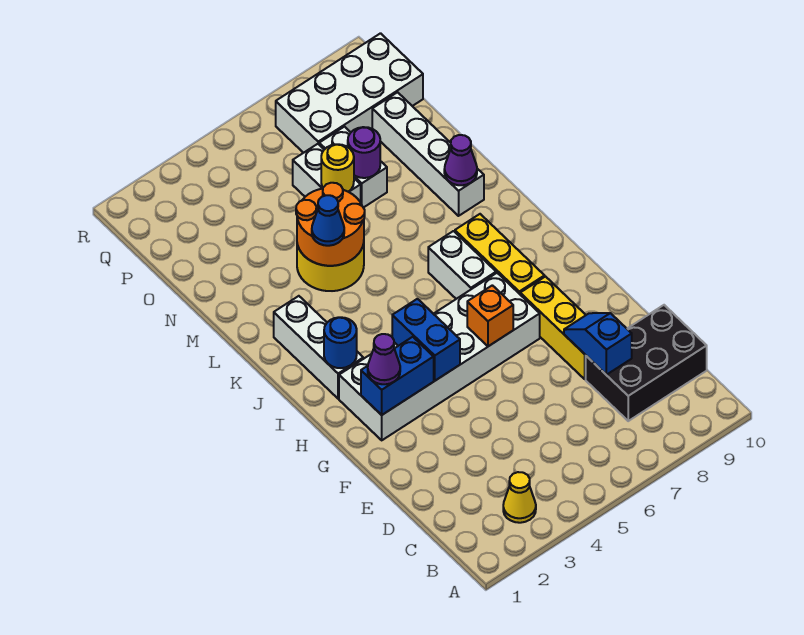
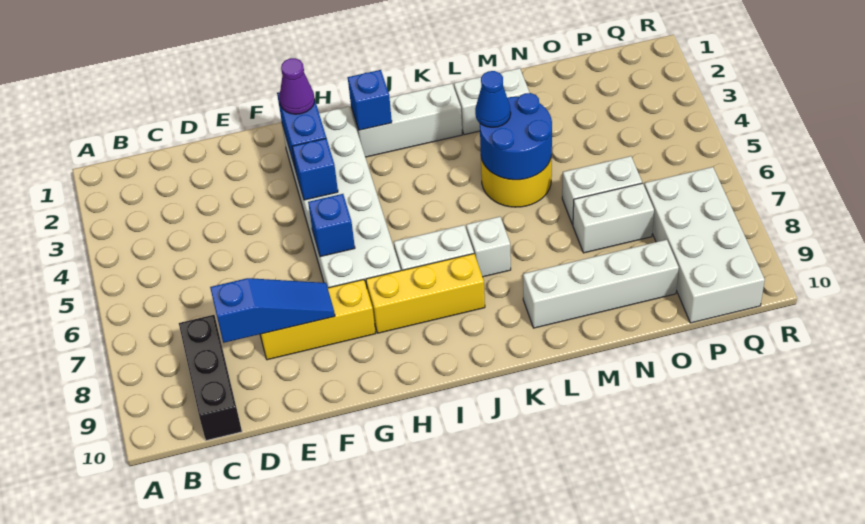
yellow 1x1 cone [503,472,536,523] -> none
black 2x3 brick [586,305,707,421] -> black 1x3 brick [179,315,242,441]
blue 1x2 slope [564,313,632,375] -> blue 1x3 slope [210,278,335,343]
blue 1x2 brick [392,299,460,381] -> blue 1x1 brick [292,138,338,200]
orange 1x1 brick [467,285,513,346] -> blue 1x1 brick [308,194,355,257]
blue 1x1 round brick [324,317,357,368] -> blue 1x1 brick [348,70,392,130]
none -> white 1x1 brick [466,217,511,277]
none -> white 1x2 brick [454,68,529,135]
orange 2x2 round brick [296,183,365,266] -> blue 2x2 round brick [480,93,552,180]
purple 1x1 cone [444,135,477,185] -> none
yellow 1x1 round brick [321,144,354,192] -> none
purple 1x1 round brick [348,127,380,178] -> none

